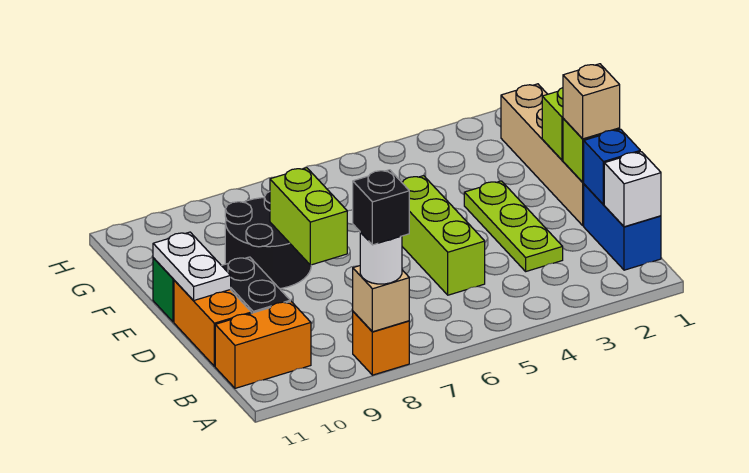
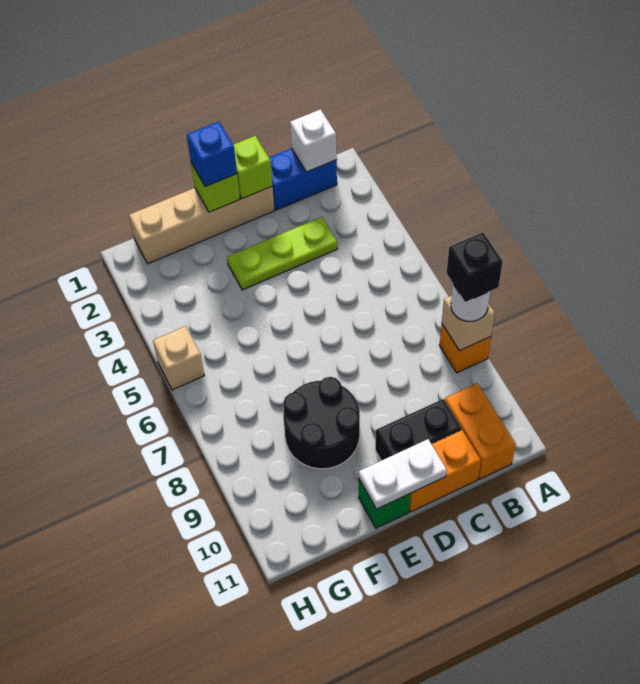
blue 1x1 brick [583,129,640,205] -> blue 1x1 brick moved to [187,122,237,187]
lime 1x3 brick [402,176,485,295] -> none
tan 1x1 brick [563,64,620,139] -> tan 1x1 brick moved to [153,326,204,390]
lime 1x2 brick [270,168,347,265] -> none

